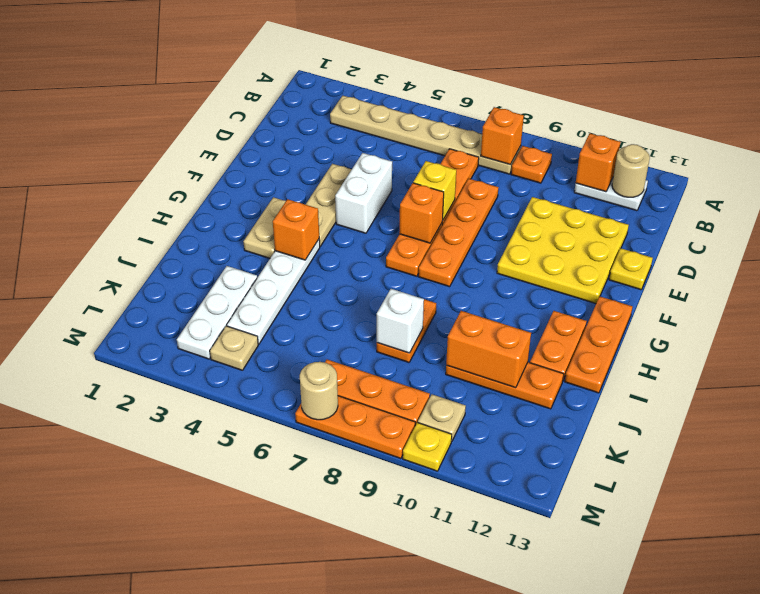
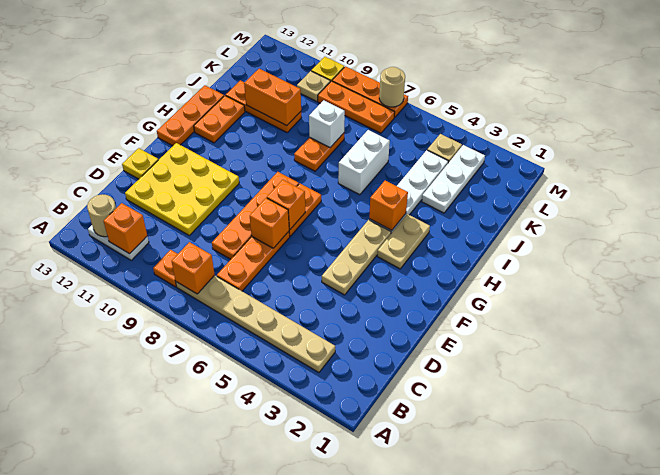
white 1x2 brick [335,153,392,233] -> white 1x2 brick moved to [338,130,390,195]
yellow 1x1 brick [413,161,456,220] -> orange 1x1 brick [250,198,289,248]

